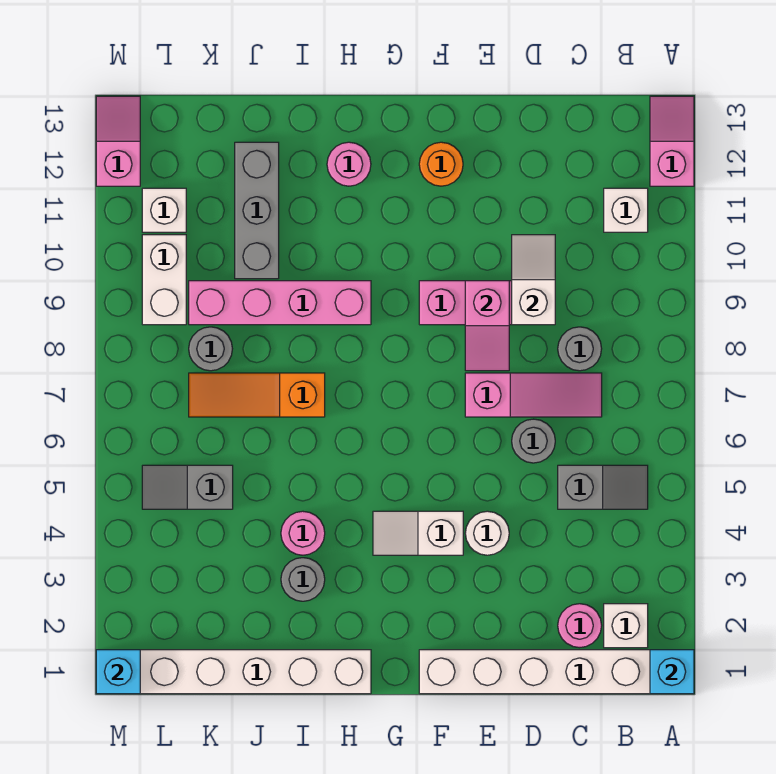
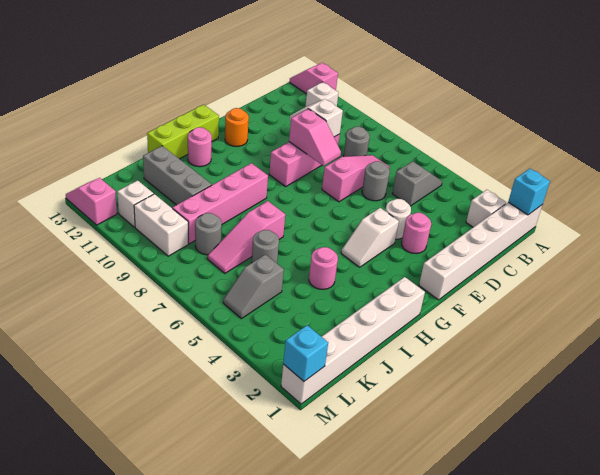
pink 1x1 round brick [558,604,602,648] -> pink 1x1 round brick moved to [402,213,431,254]
none -> lime 1x3 brick [147,105,219,159]
grey 1x1 round brick [281,558,325,601] -> grey 1x1 round brick moved to [252,230,279,263]
orange 1x3 slope [189,373,325,417] -> pink 1x3 slope [208,201,285,273]

